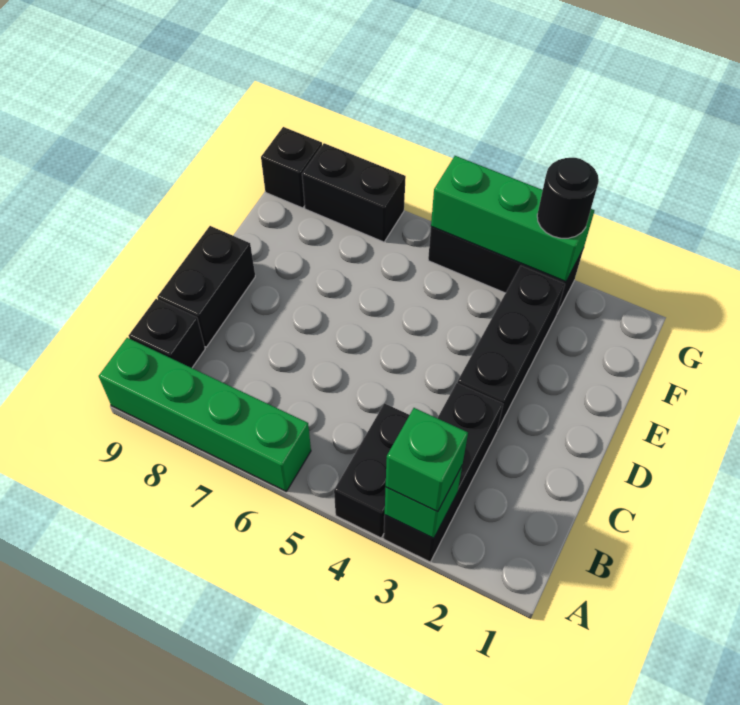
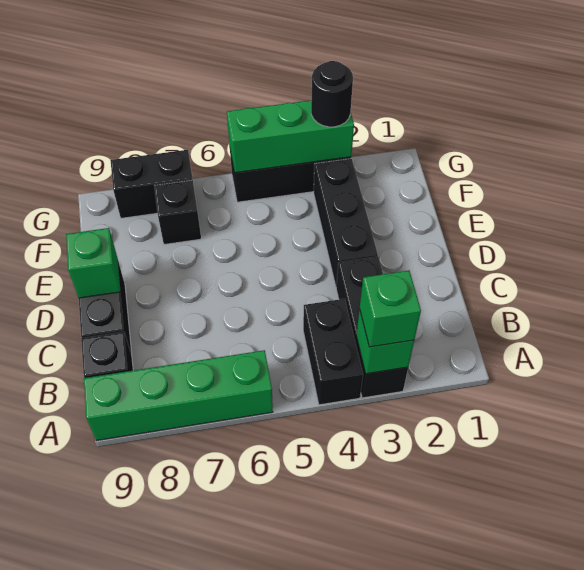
none -> green 1x1 brick [66,228,121,298]
black 1x1 brick [261,127,322,208] -> black 1x1 brick moved to [154,180,201,245]

